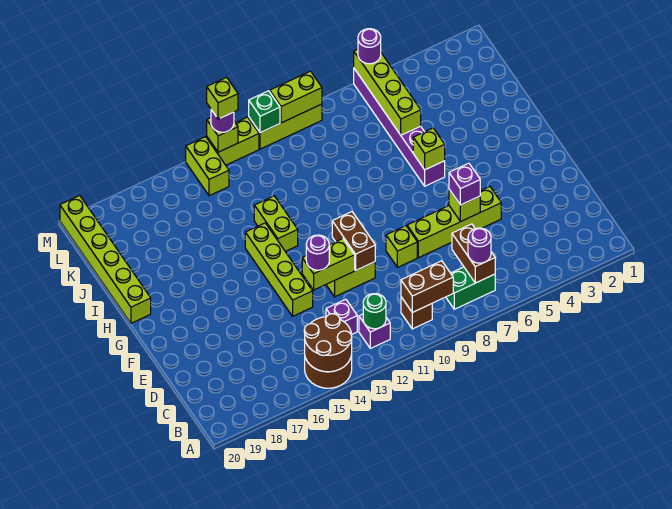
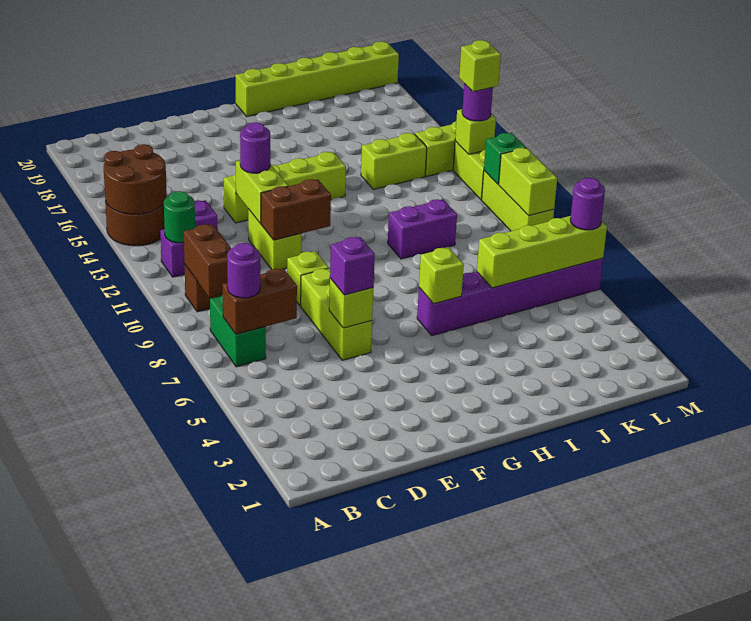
lime 1x4 brick [407,187,501,258] -> lime 1x3 brick [301,268,372,360]
lime 1x2 brick [254,196,298,251] -> lime 1x2 brick moved to [361,133,427,189]
none -> purple 1x2 brick [388,199,457,259]

